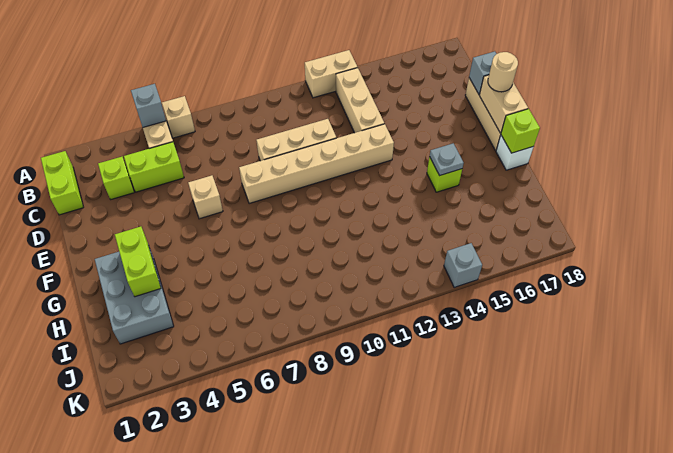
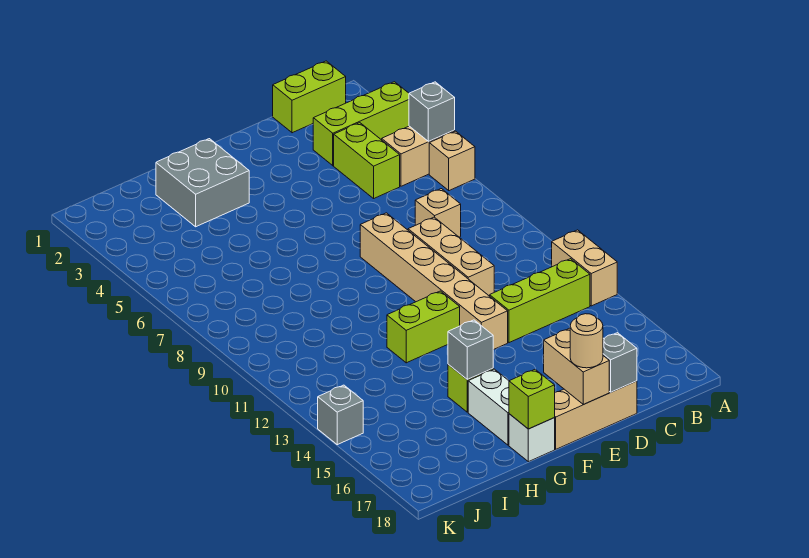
tan 1x3 brick [336,68,384,133] -> lime 1x3 brick [490,259,590,343]
lime 1x1 brick [98,157,134,199] -> lime 1x3 brick [313,82,409,166]
tan 1x1 brick [188,175,223,219] -> tan 1x1 brick moved to [415,189,461,237]
tan 1x2 brick [479,75,528,133] -> tan 1x2 brick turned to [544,328,609,404]
grey 2x3 brick [95,247,174,344] -> grey 2x2 brick [156,139,249,227]
lime 1x2 brick [115,227,161,297] -> lime 1x2 brick moved to [387,291,460,363]
grey 1x1 plate [430,143,464,176] -> grey 1x1 brick [448,320,493,380]
none -> white 1x2 brick [468,369,509,445]

